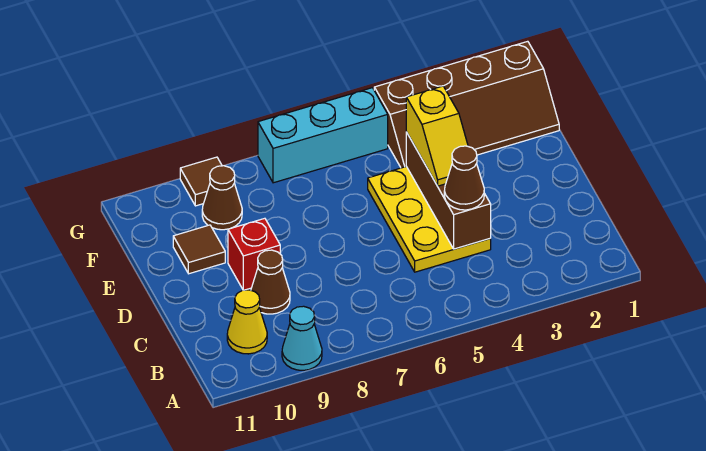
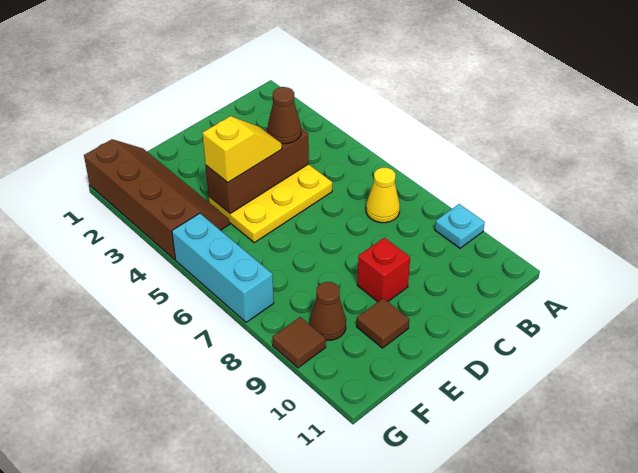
cyan 1x1 cone [282,306,322,370] -> cyan 1x1 plate [435,204,485,248]
yellow 1x1 cone [227,290,267,354] -> yellow 1x1 cone moved to [366,168,400,223]
brown 1x1 cone [251,250,290,314] -> none

